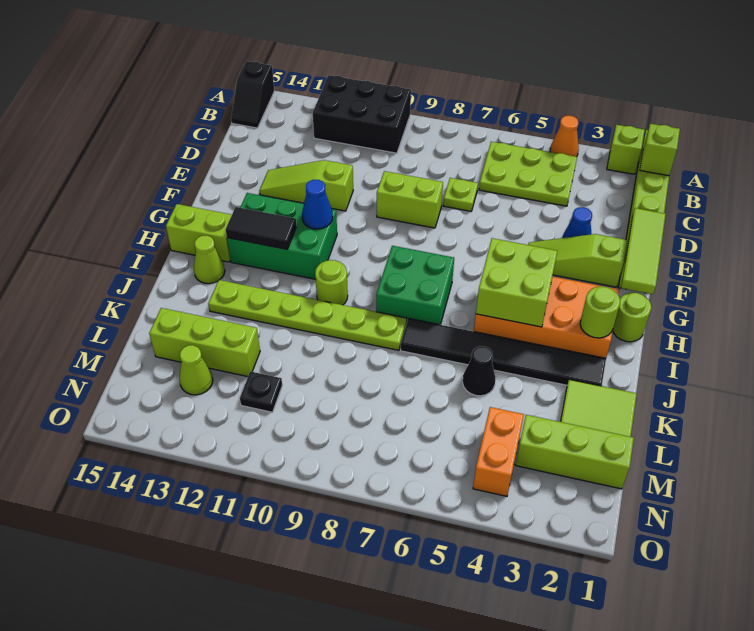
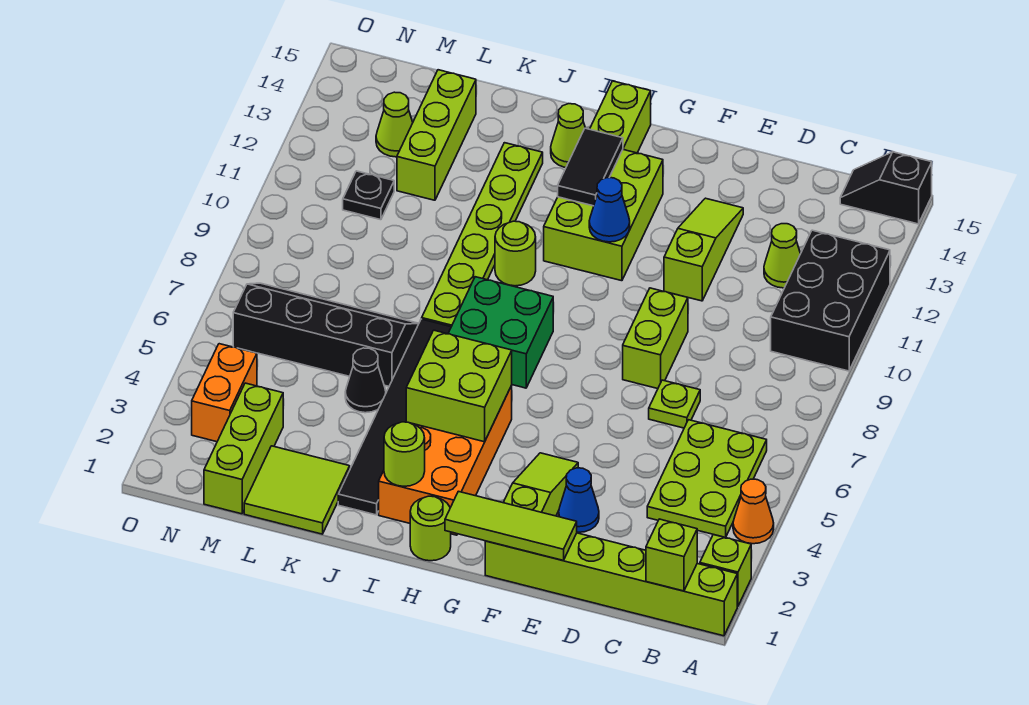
none -> lime 1x1 cone [764,224,801,288]
green 2x3 brick [227,193,337,279] -> lime 2x3 brick [544,149,663,281]
none -> black 2x4 slope [233,283,419,386]
orange 1x2 brick [473,407,524,496] -> orange 1x2 brick turned to [192,344,257,442]

